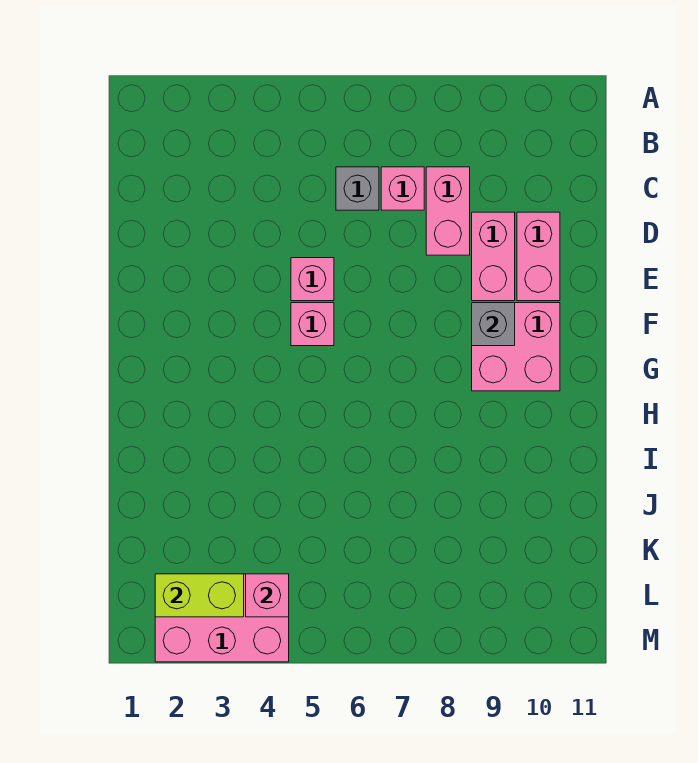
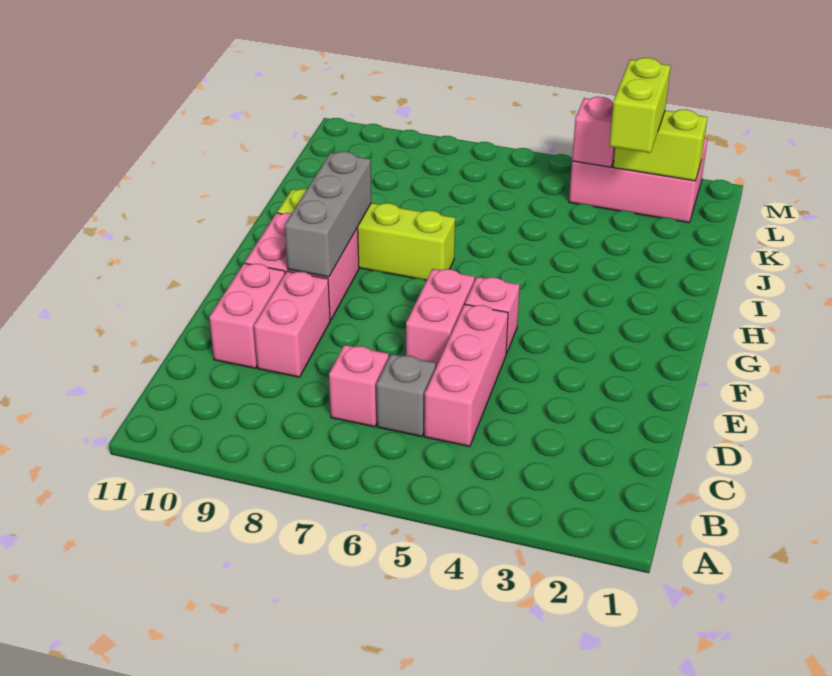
pink 1x2 brick [426,167,470,255] -> pink 1x2 brick moved to [406,269,475,367]
pink 1x1 brick [291,258,334,301] -> pink 1x3 brick [424,304,508,447]
grey 1x1 brick [472,303,515,346] -> grey 1x3 brick [285,152,371,277]
none -> lime 1x4 brick [277,189,455,280]
none -> lime 1x2 brick [609,58,670,153]

